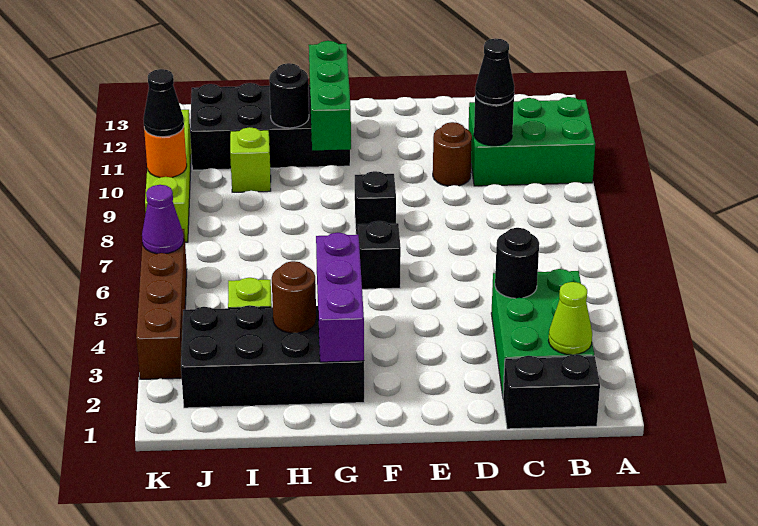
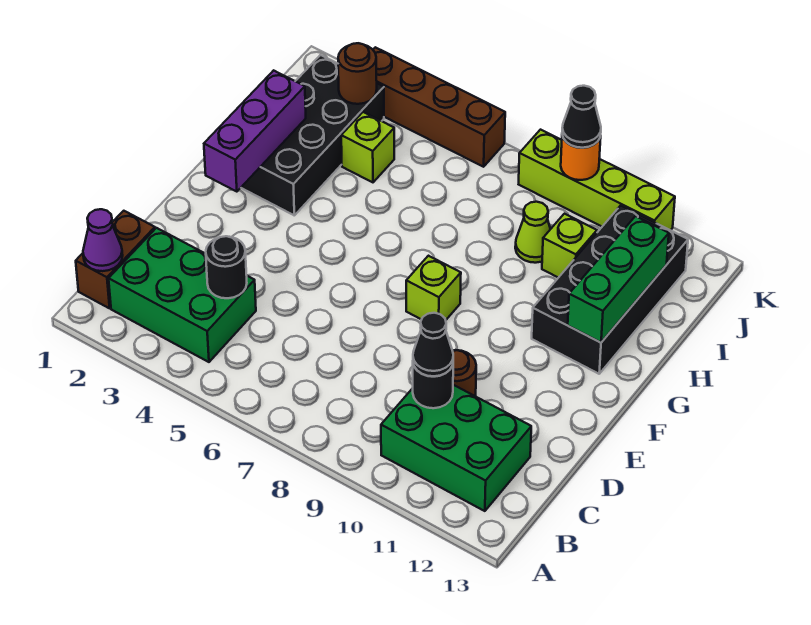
green 2x3 brick [468,97,595,186] -> green 2x3 brick turned to [381,385,531,511]
black 1x2 brick [503,354,600,429] -> brown 1x2 brick [76,211,155,308]
lime 1x1 cone [548,282,592,355] -> lime 1x1 cone moved to [515,202,550,263]
black 1x1 brick [358,221,401,289] -> none
black 1x1 brick [355,171,396,235] -> lime 1x1 brick [406,256,461,320]
purple 1x3 brick [316,233,364,362] -> purple 1x3 brick turned to [204,70,306,192]
green 1x3 brick [309,41,351,150] -> green 1x3 brick turned to [568,216,669,343]
brown 1x1 round brick [272,261,316,333] -> brown 1x1 round brick moved to [338,43,377,104]
black 1x1 round brick [269,63,309,128] -> none
purple 1x1 cone [142,185,184,254] -> purple 1x1 cone moved to [83,209,123,271]

